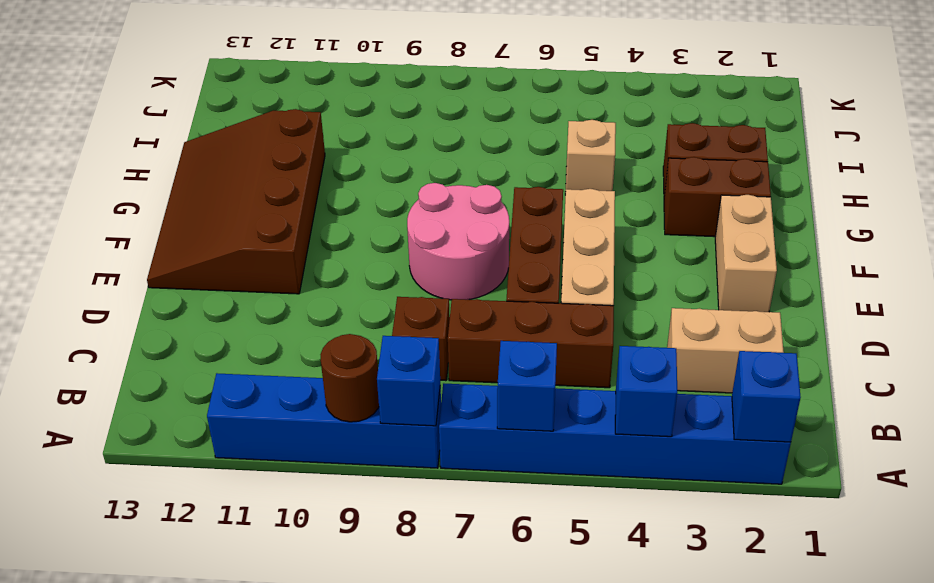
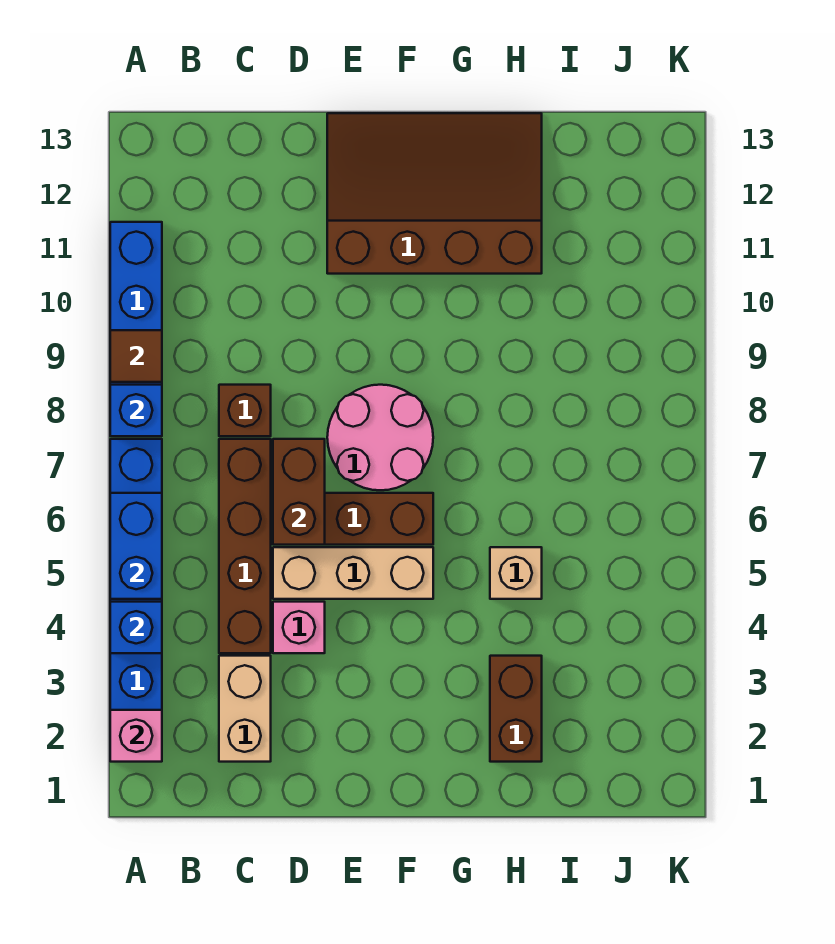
blue 1x1 brick [732,351,801,442] -> pink 1x1 brick [110,710,162,762]
blue 1x1 brick [497,341,557,431] -> blue 1x2 brick [110,493,162,599]
brown 1x1 round brick [320,334,379,422] -> brown 1x1 tile [110,330,162,382]
brown 1x3 brick [448,299,614,388] -> brown 1x4 brick [219,439,271,653]
none -> pink 1x1 brick [273,602,325,653]
tan 1x2 brick [715,195,777,312] -> none
brown 1x2 brick [664,157,771,237] -> brown 1x2 brick moved to [273,439,325,545]

